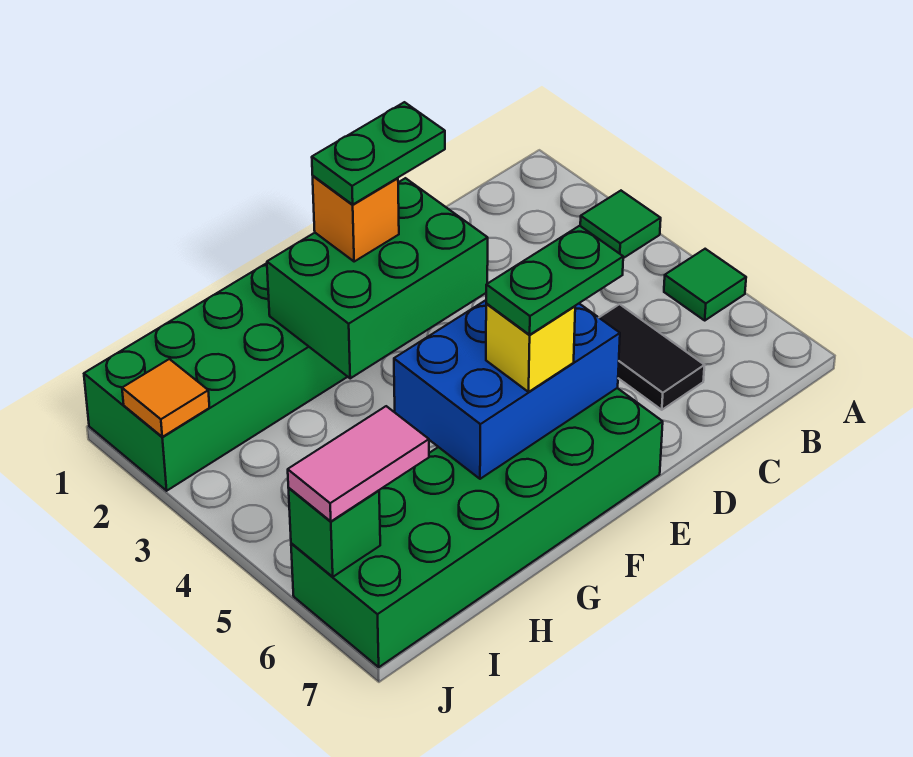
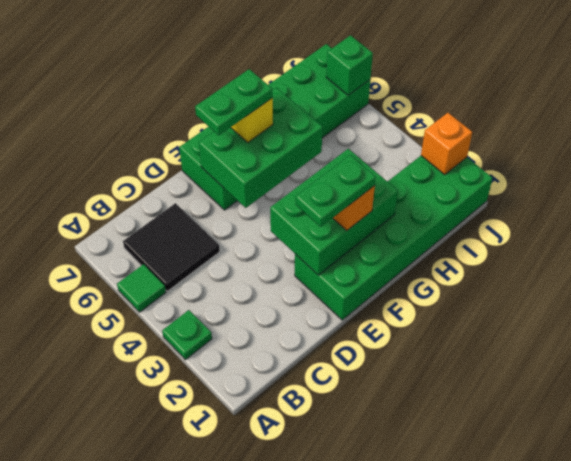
green 1x1 tile [580,191,661,258] -> green 1x1 plate [162,310,212,360]
black 1x2 tile [599,304,705,410] -> black 2x2 tile [123,203,220,291]
blue 2x3 brick [394,300,620,479] -> green 2x3 brick [199,88,323,208]
pink 1x2 tile [288,406,429,521] -> none
orange 1x1 tile [122,359,210,437] -> orange 1x1 brick [421,113,472,175]

